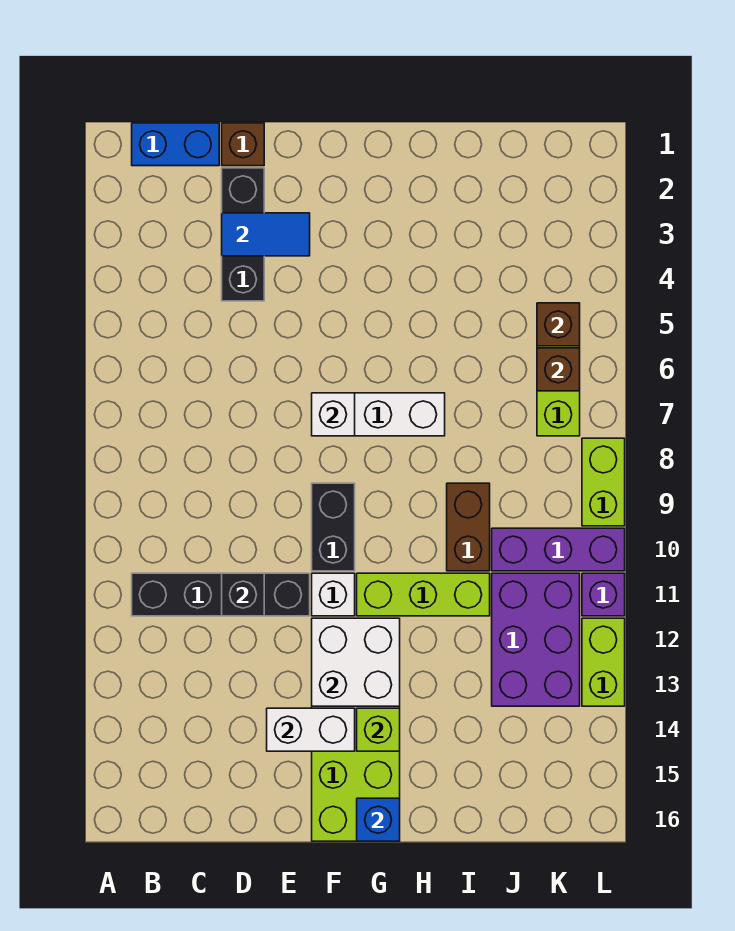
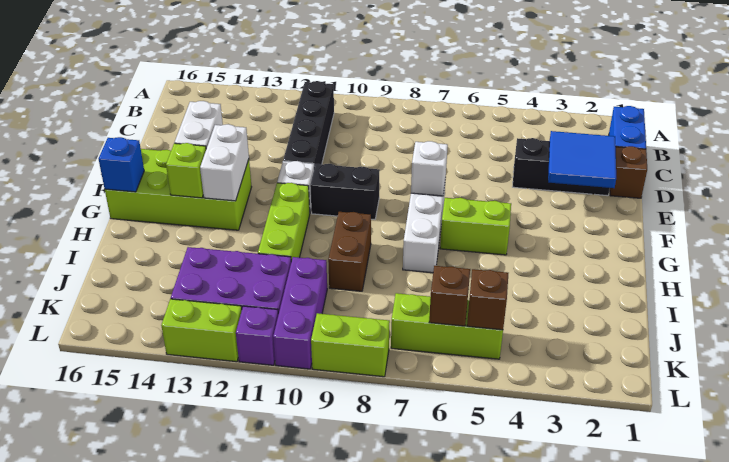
blue 1x2 tile [222,213,310,256] -> blue 2x2 tile [548,131,616,188]
black 1x1 brick [222,573,264,616] -> none
white 2x2 brick [312,618,400,706] -> white 1x2 brick [200,124,249,201]
none -> lime 1x2 brick [440,198,511,255]
brown 1x2 brick [447,483,490,571] -> brown 1x2 brick turned to [328,212,371,291]

